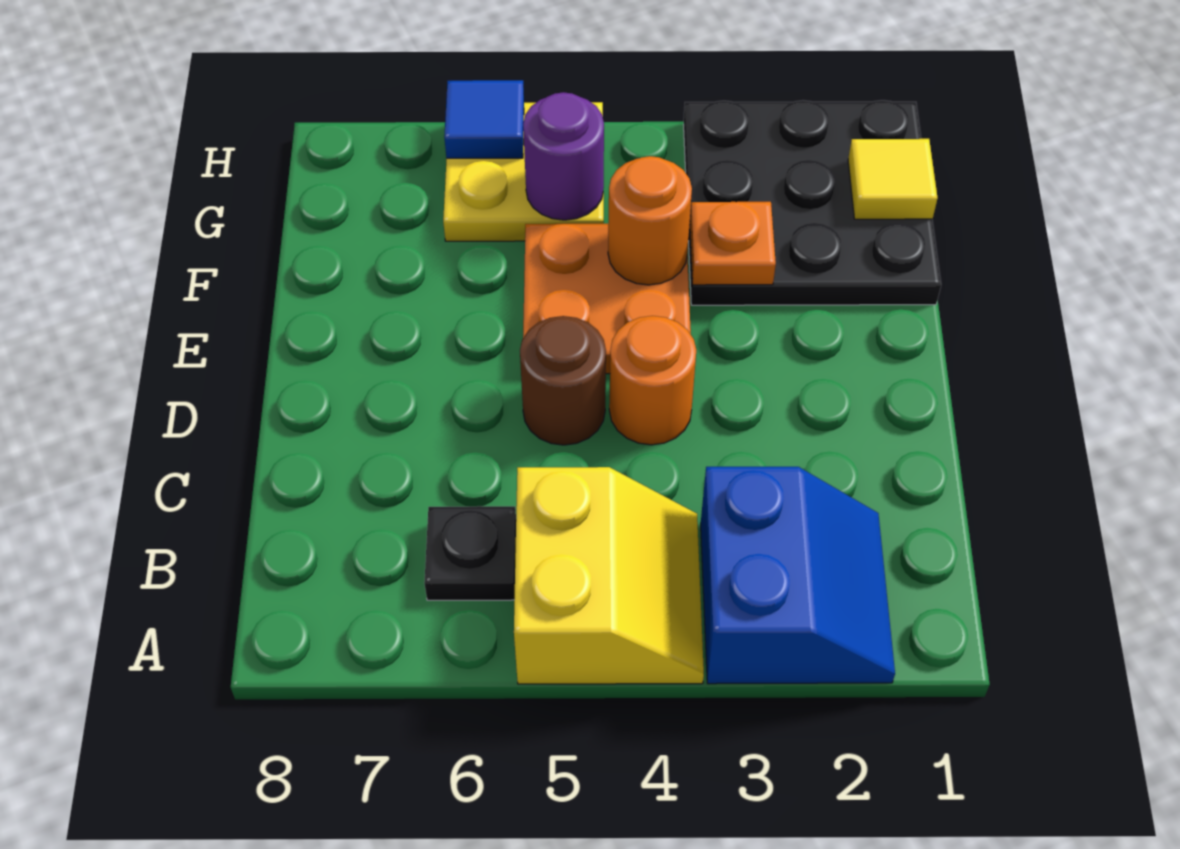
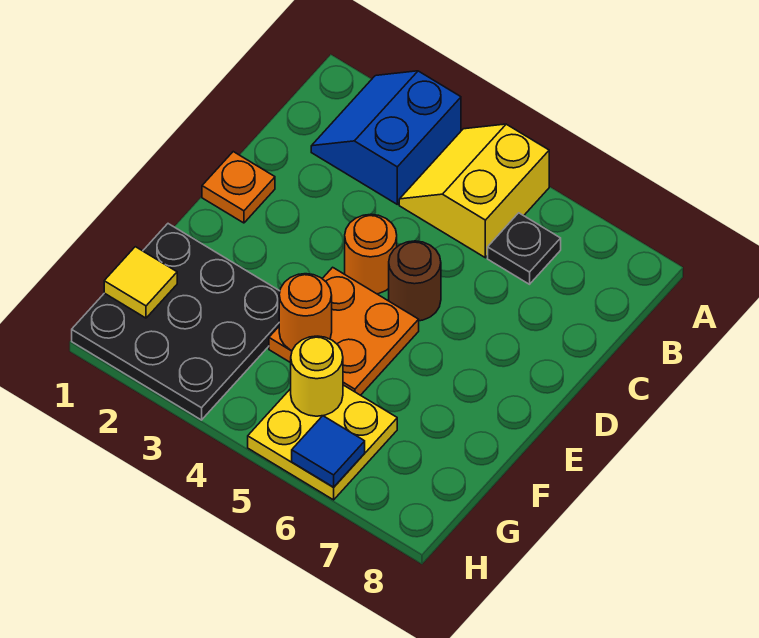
orange 1x1 plate [690,202,776,285] -> orange 1x1 plate moved to [202,152,275,223]
purple 1x1 round brick [523,92,604,220] -> yellow 1x1 round brick [291,336,343,416]

